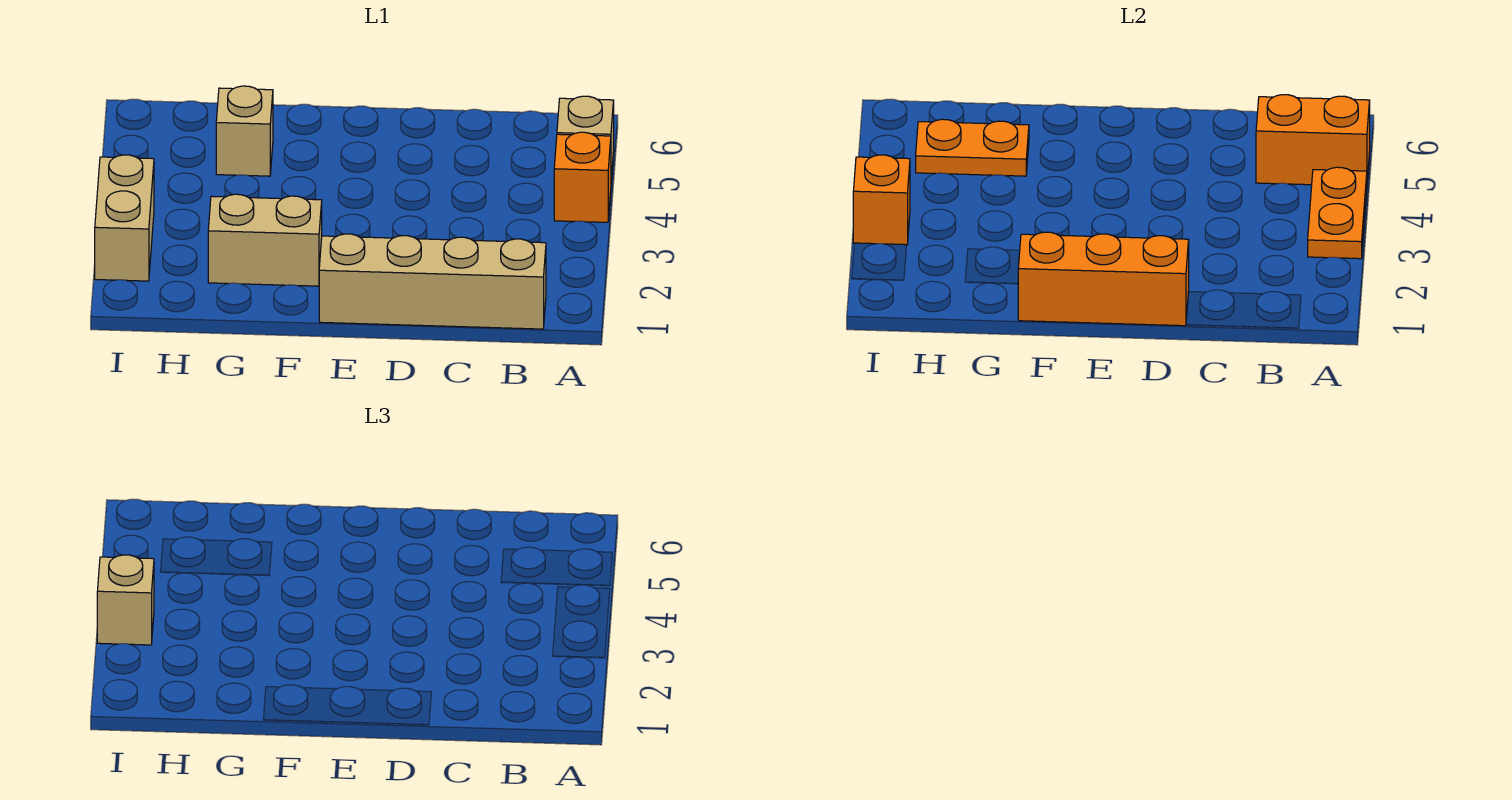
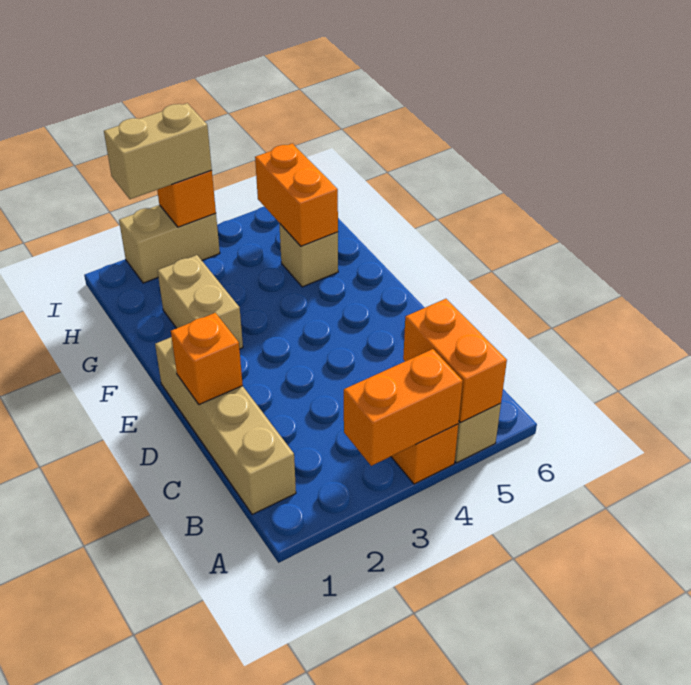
orange 1x2 plate [1308,167,1367,259] -> orange 1x2 brick [344,349,463,466]
orange 1x3 brick [1018,232,1189,326] -> orange 1x1 brick [171,313,243,404]
orange 1x2 plate [916,119,1029,176] -> orange 1x2 brick [255,143,338,246]
tan 1x1 brick [97,555,154,645] -> tan 1x2 brick [104,103,212,199]

